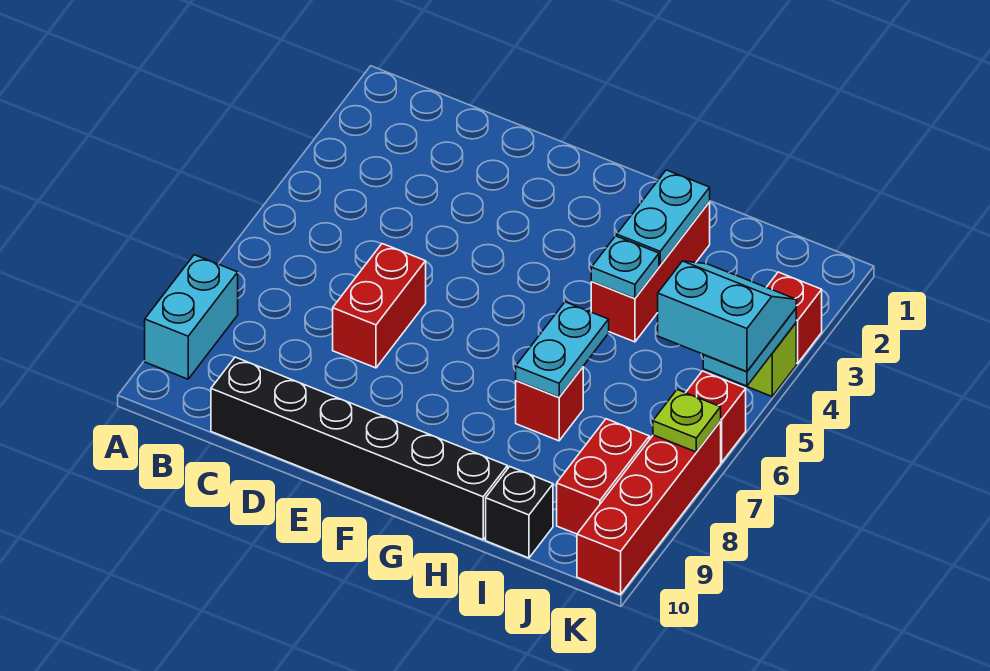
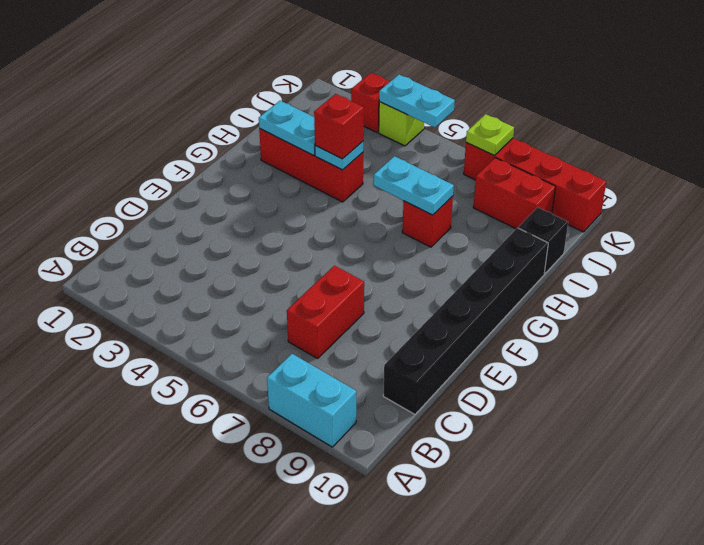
red 1x2 brick [333,244,426,368] -> red 1x2 brick turned to [287,266,364,358]
cyan 2x2 slope [658,261,796,372] -> none
red 1x1 brick [686,371,746,462] -> red 1x1 brick moved to [314,94,364,159]

